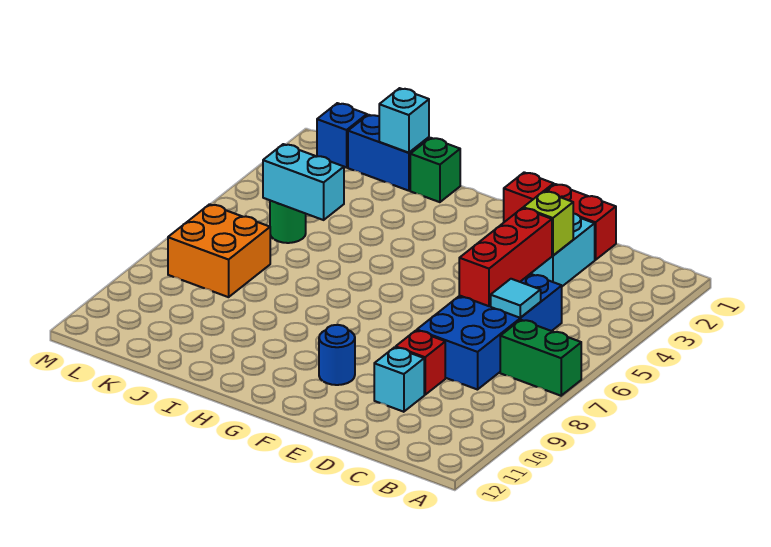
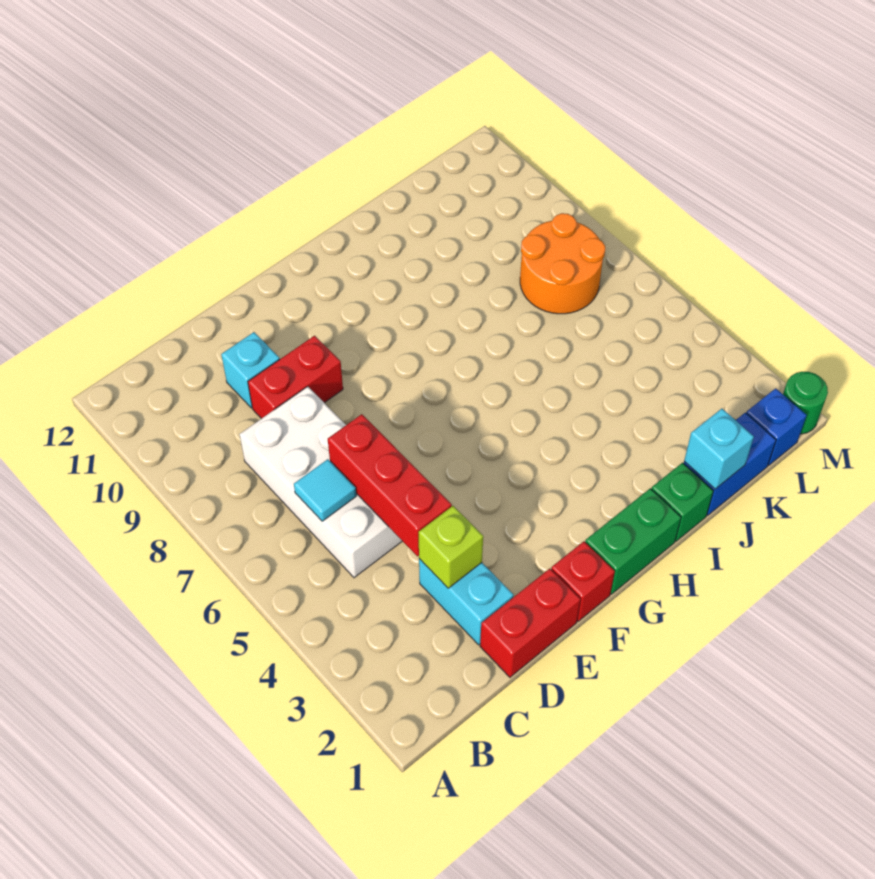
green 1x2 brick [500,320,581,396] -> green 1x2 brick moved to [585,488,681,594]
blue 2x4 brick [417,274,562,390] -> white 2x4 brick [240,387,402,578]
red 1x1 brick [396,331,445,395] -> red 1x2 brick [248,336,343,419]
blue 1x1 round brick [319,325,355,385] -> none
cyan 1x2 brick [263,144,344,220] -> none
green 1x1 round brick [270,201,306,243] -> green 1x1 round brick moved to [783,372,828,434]
orange 2x2 brick [168,204,270,297] -> orange 2x2 round brick [520,213,605,314]

